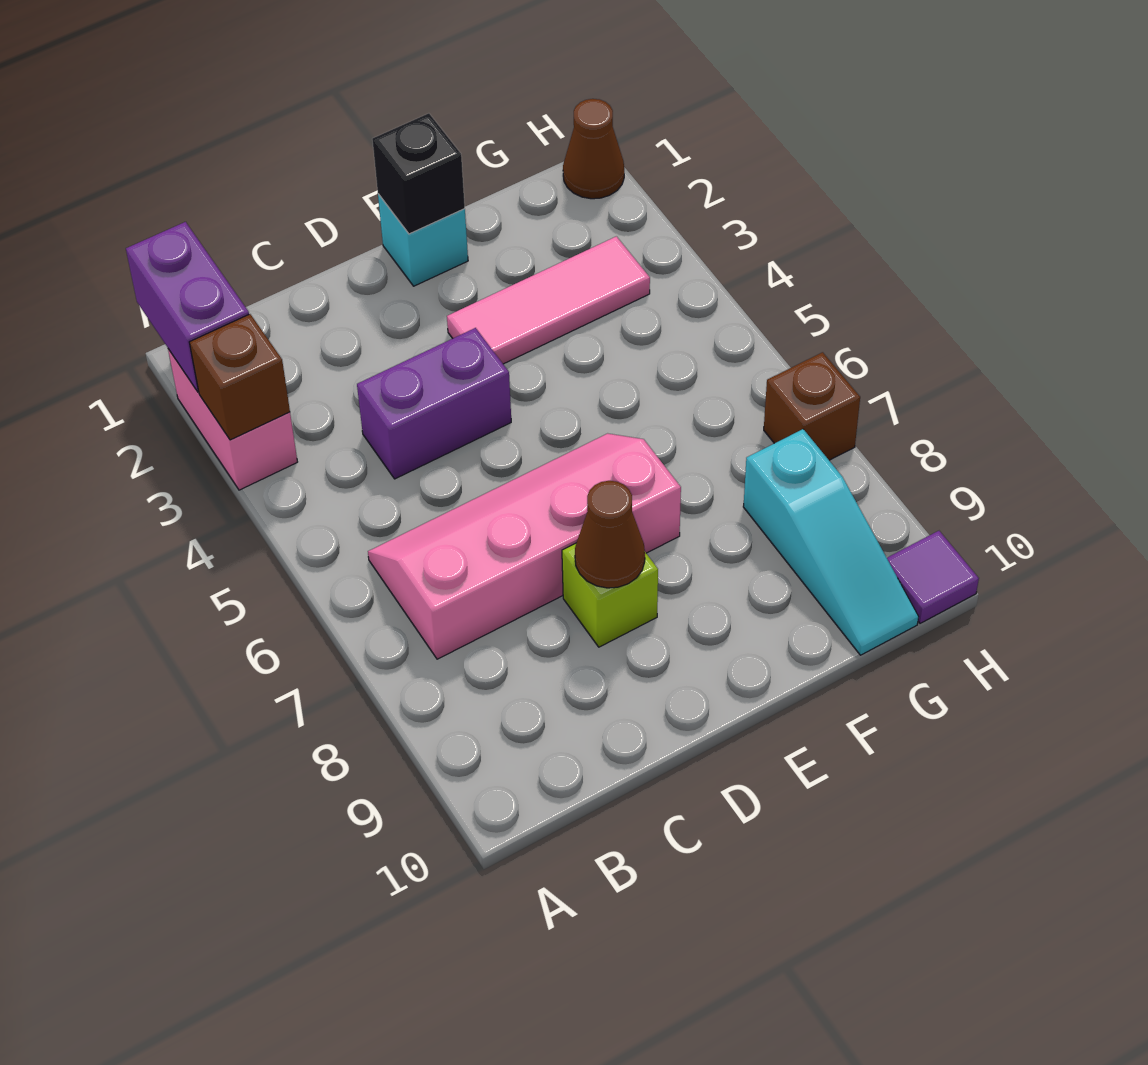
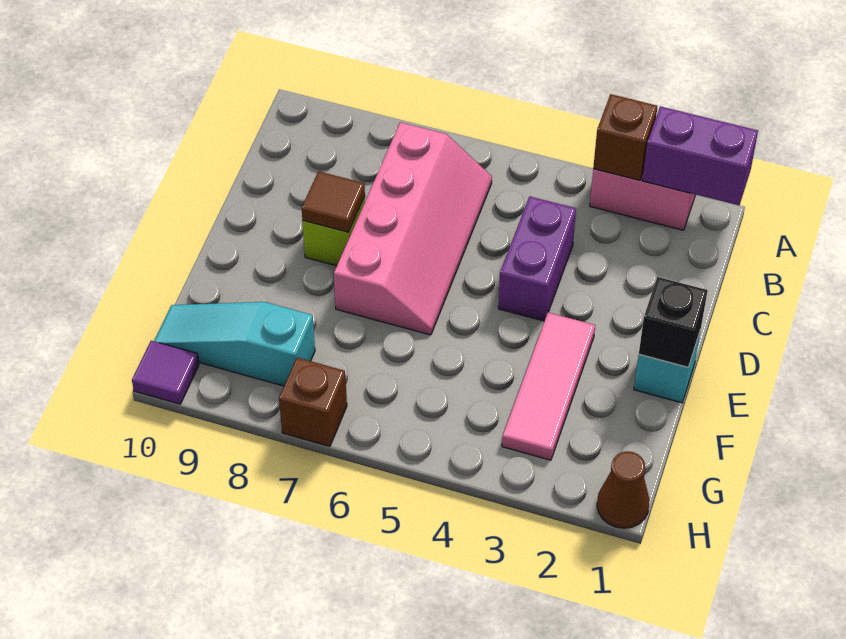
brown 1x1 cone [575,481,645,588] -> brown 1x1 tile [302,171,365,232]

